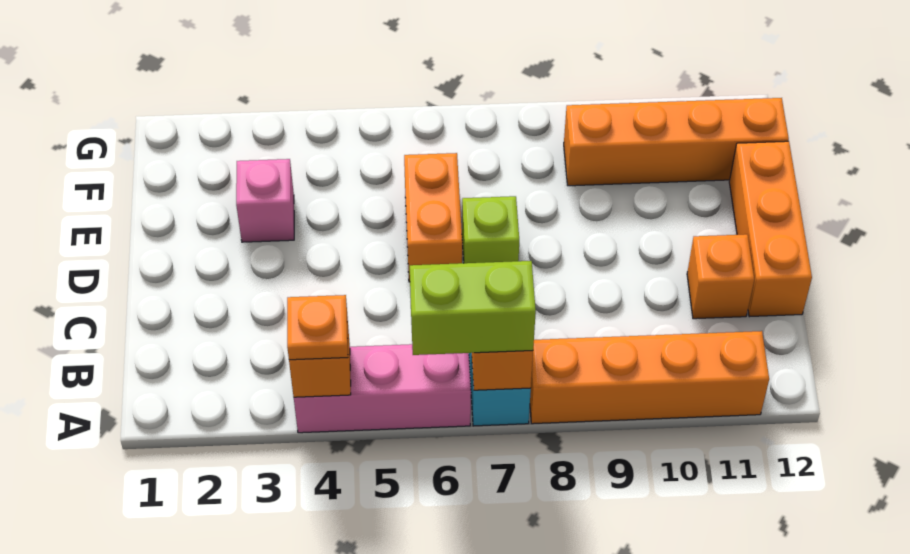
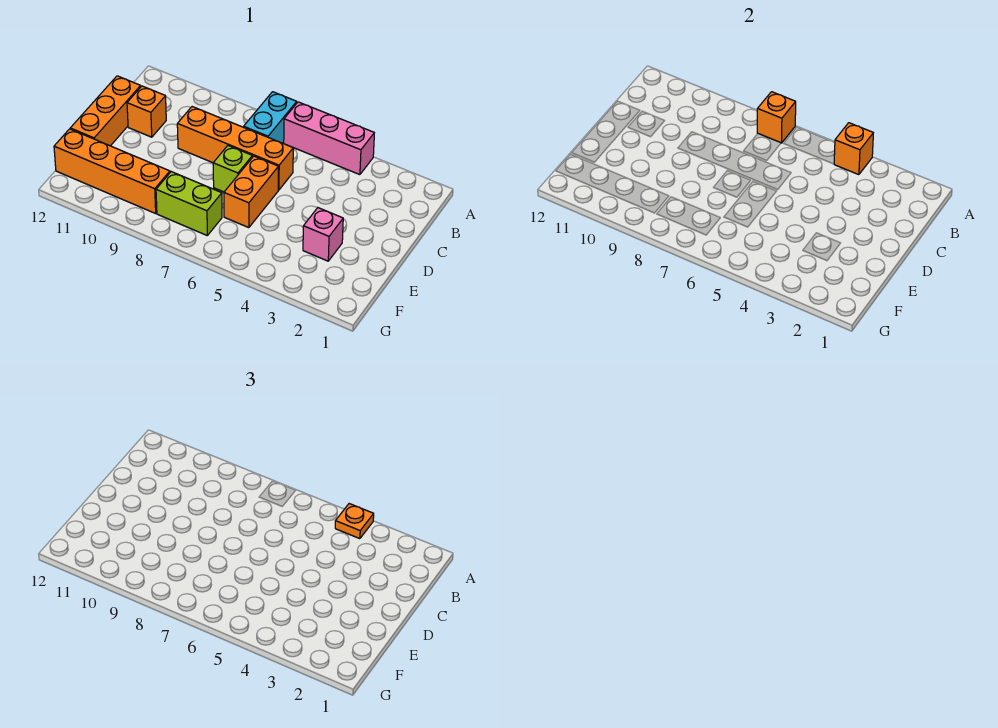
lime 1x2 brick [410,261,536,355] -> lime 1x2 brick moved to [156,172,222,235]
orange 1x4 brick [530,331,769,424] -> orange 1x4 brick moved to [177,107,293,190]

